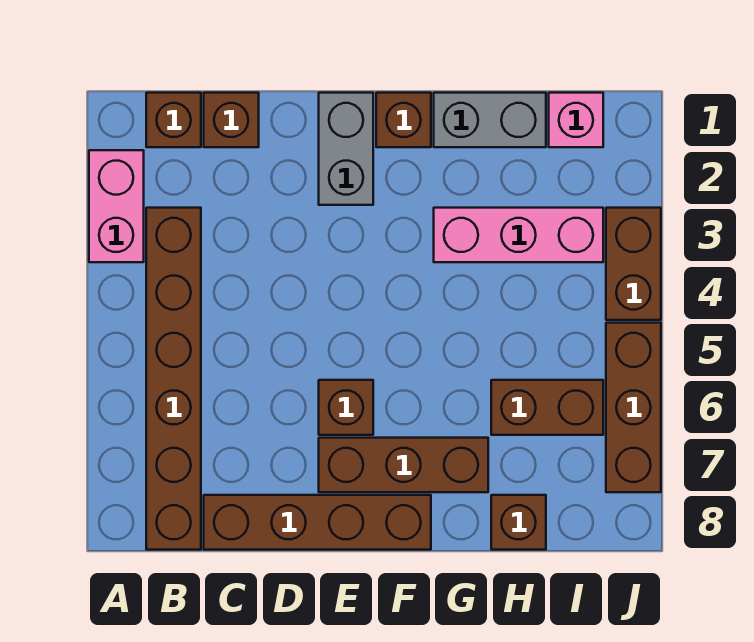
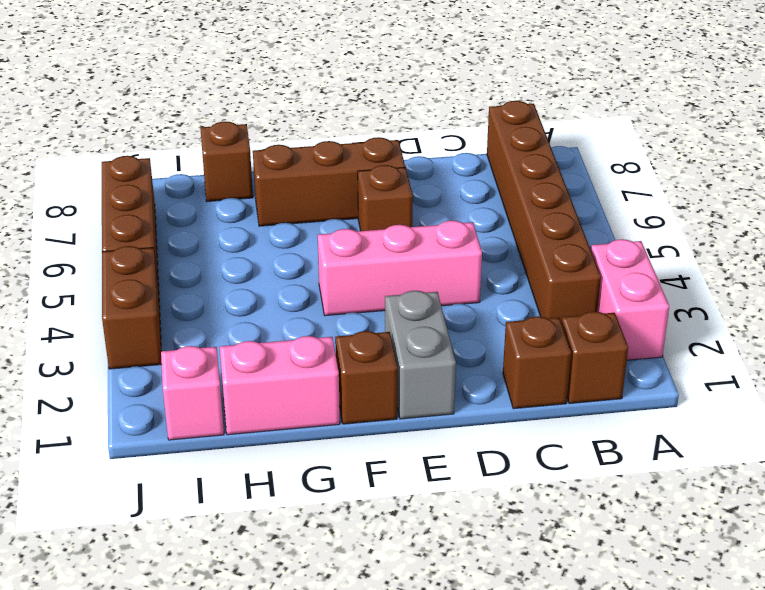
brown 1x4 brick [204,495,431,550] -> none
grey 1x2 brick [434,93,546,147] -> pink 1x2 brick [220,336,340,435]
pink 1x3 brick [434,208,603,262] -> pink 1x3 brick moved to [318,220,482,316]
brown 1x2 brick [491,380,603,435] -> none

